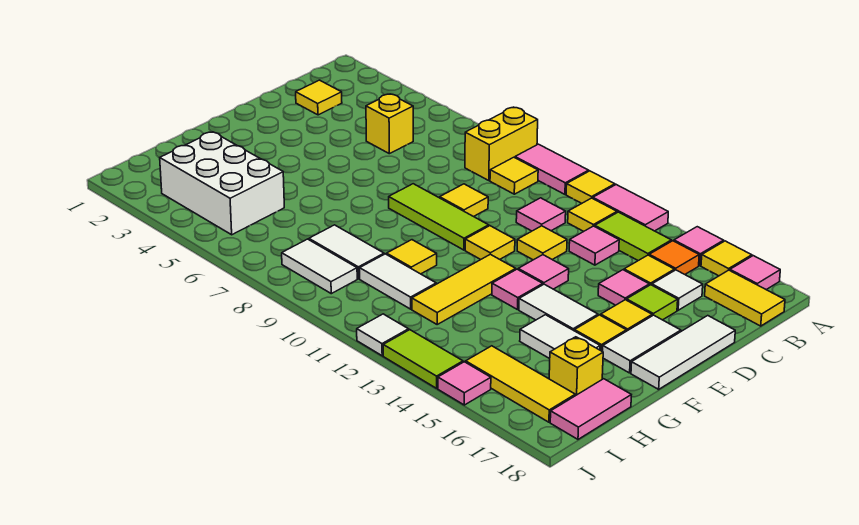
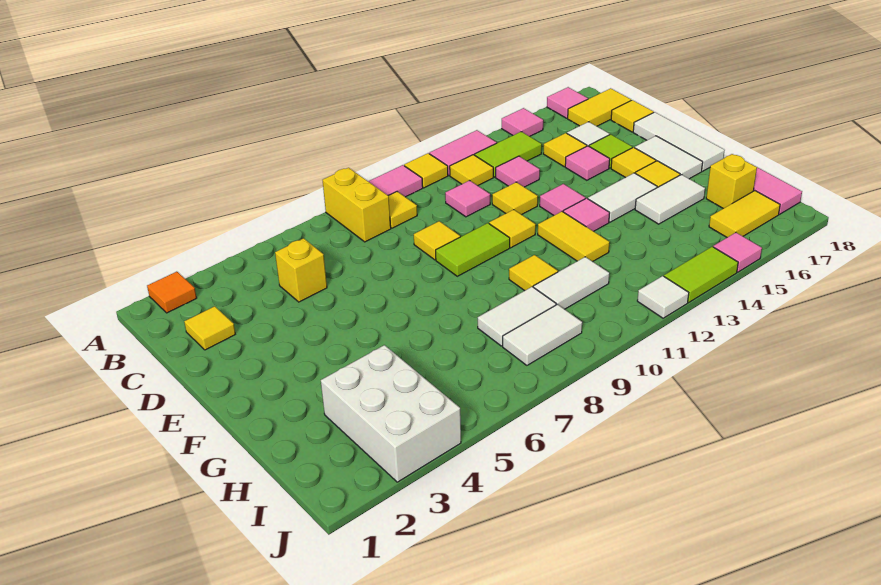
yellow 1x1 tile [701,241,752,276] -> yellow 1x1 tile moved to [611,100,654,132]
orange 1x1 tile [649,241,699,274] -> orange 1x1 tile moved to [147,272,197,313]
lime 1x3 tile [389,184,489,250] -> lime 1x2 tile [436,223,510,276]
yellow 1x3 tile [412,254,516,324] -> yellow 1x2 tile [538,212,609,262]
white 2x3 brick [160,132,284,235] -> white 2x3 brick turned to [321,345,461,482]
yellow 1x3 tile [466,346,575,422] -> yellow 1x2 tile [709,191,780,237]

